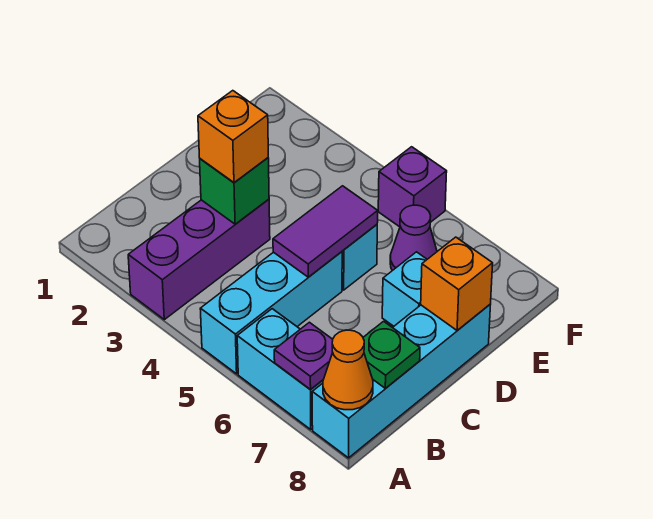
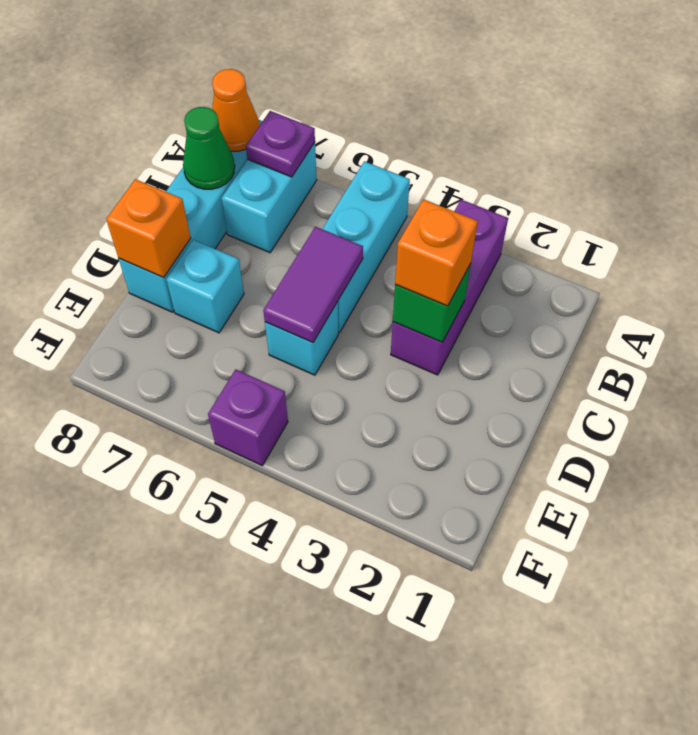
cyan 1x2 brick [237,309,323,429] -> cyan 1x2 brick turned to [222,142,317,253]
green 1x1 plate [363,321,420,388] -> green 1x1 cone [183,107,235,189]
purple 1x1 cone [390,205,437,271] -> none

